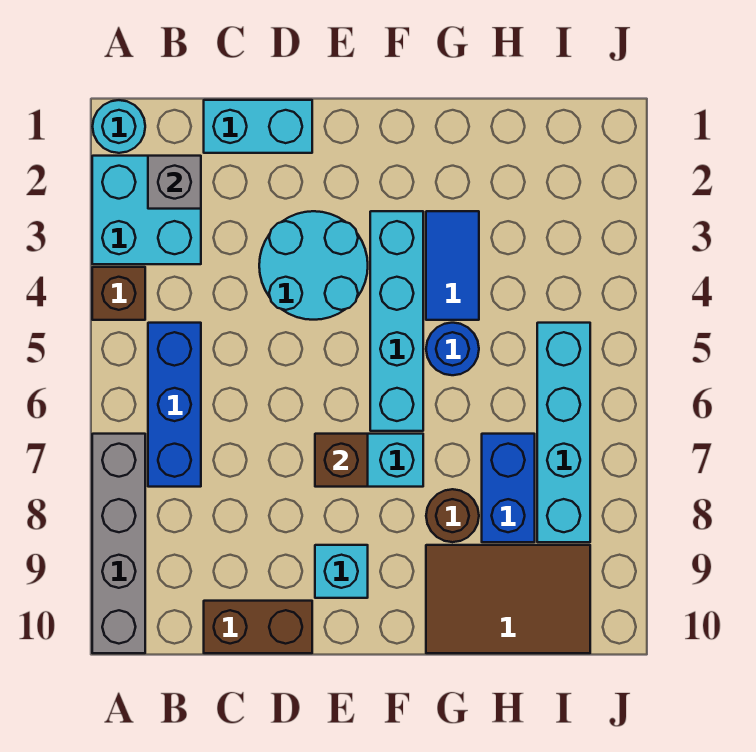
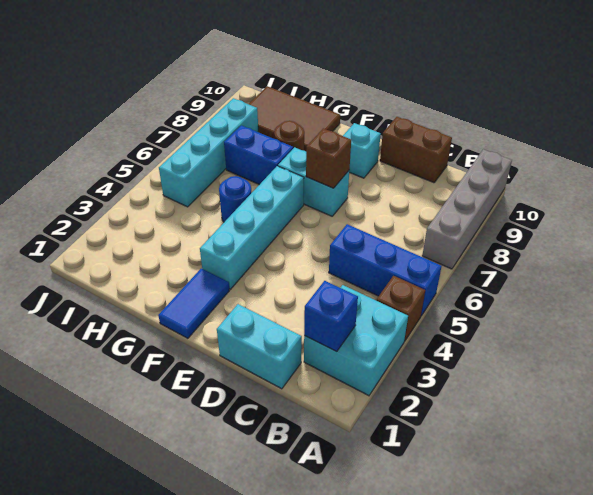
cyan 1x1 round brick [93,100,145,153] -> none
grey 1x1 brick [148,156,201,209] -> blue 1x1 brick [304,281,358,352]
blue 1x3 brick [148,323,201,487] -> blue 1x3 brick turned to [329,224,441,316]
cyan 2x2 round brick [259,211,368,320] -> none
blue 1x2 tile [426,211,479,320] -> blue 1x2 tile moved to [158,268,229,338]
blue 1x2 brick [482,434,535,542] -> blue 1x2 brick turned to [224,125,293,185]

